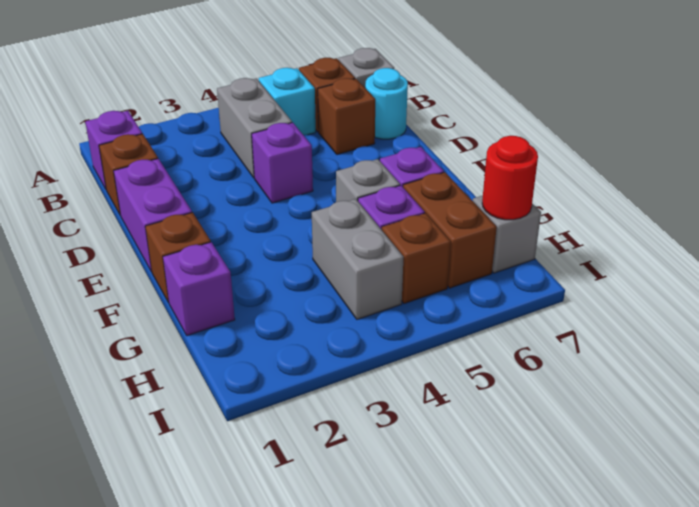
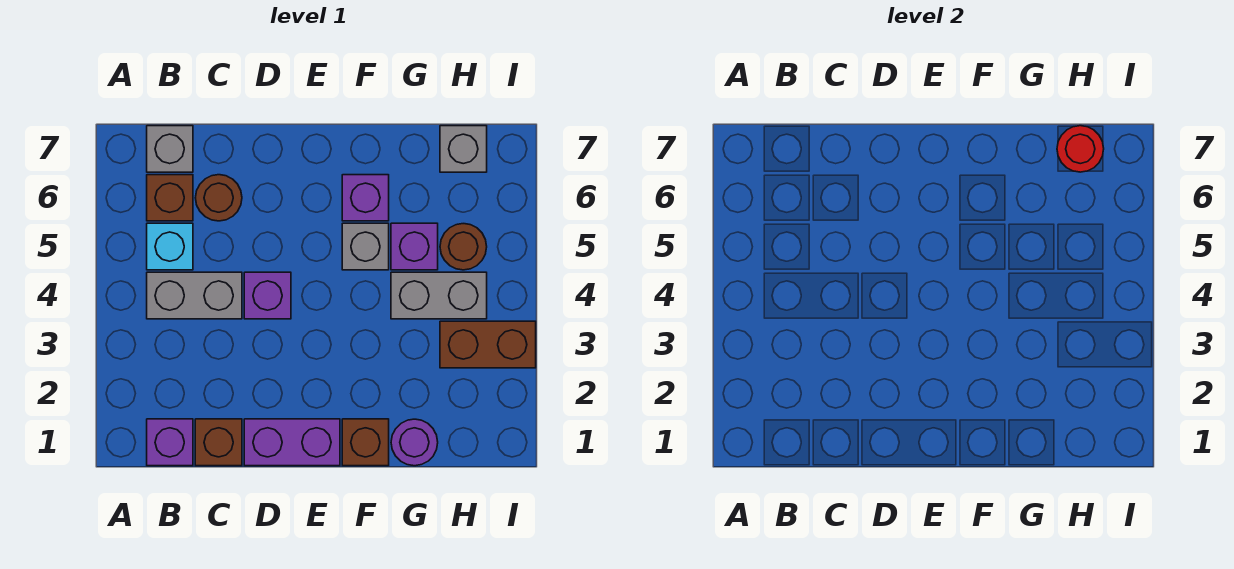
brown 1x1 brick [318,78,375,154] -> brown 1x1 round brick [195,175,242,221]
cyan 1x1 round brick [365,68,408,139] -> none
purple 1x1 brick [163,242,235,336] -> purple 1x1 round brick [391,419,438,466]
brown 1x2 brick [403,172,497,288] -> brown 1x2 brick moved to [440,321,536,368]
brown 1x1 brick [382,213,451,304] -> brown 1x1 round brick [440,224,487,270]

